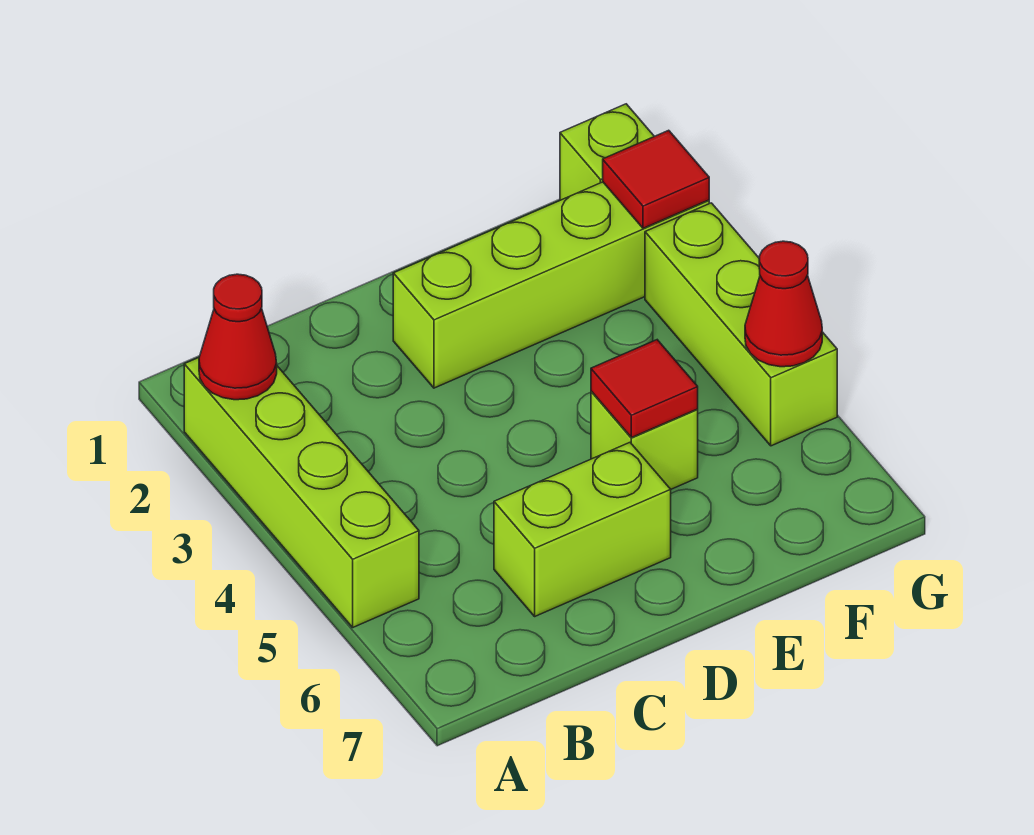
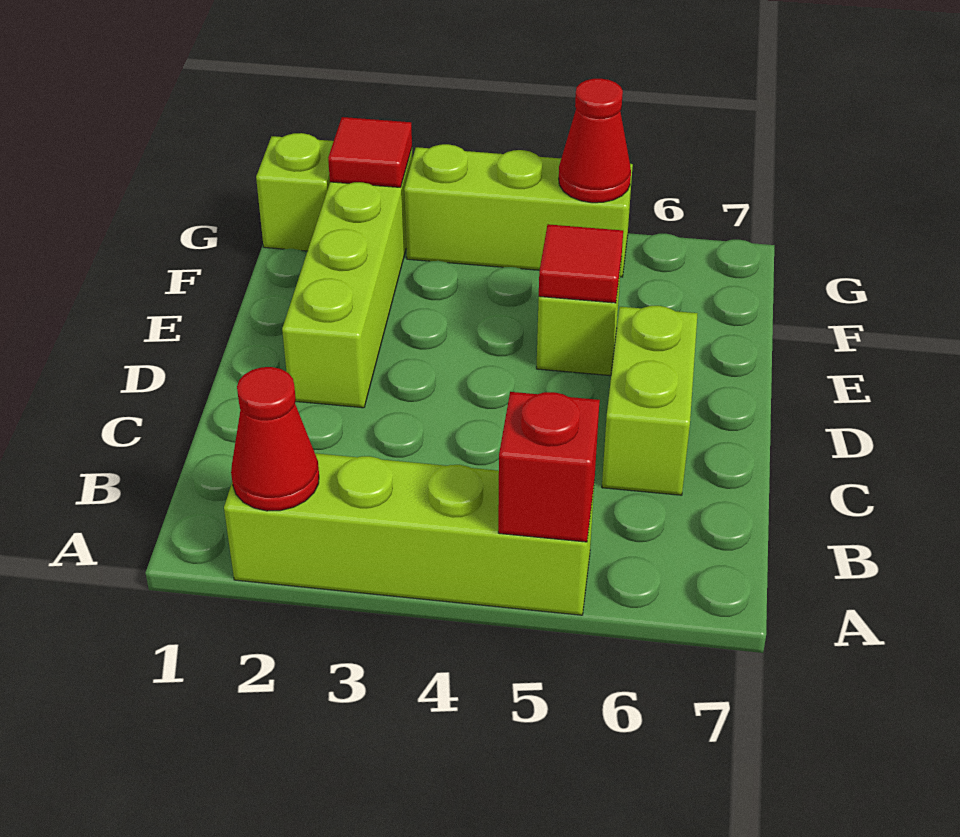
none -> red 1x1 brick [498,392,600,542]

